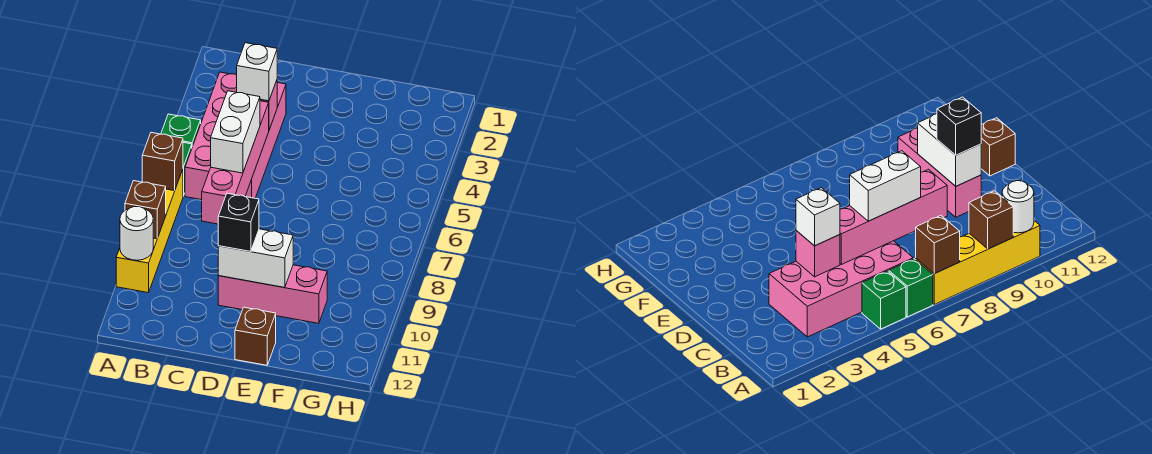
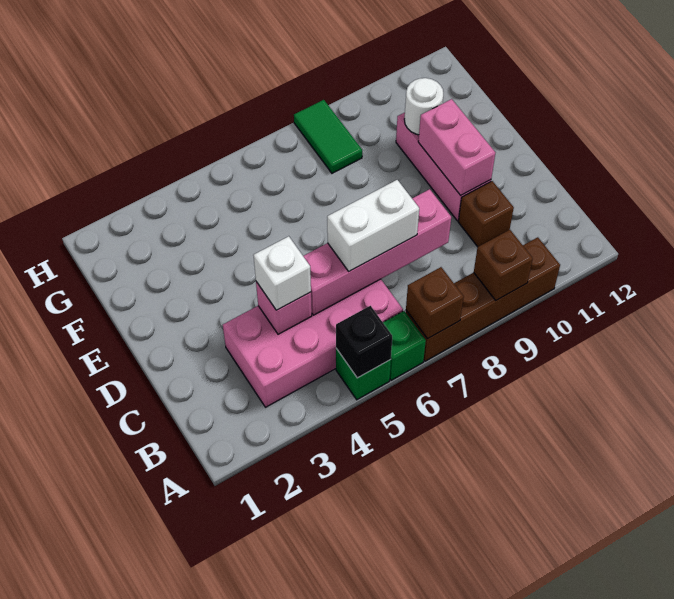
yellow 1x4 brick [116,169,183,293] -> brown 1x4 brick [406,237,560,361]
white 1x1 round brick [120,207,153,260] -> white 1x1 round brick moved to [404,78,443,135]
white 1x2 brick [218,229,293,288] -> pink 1x2 brick [418,99,495,195]
black 1x1 brick [218,193,259,252] -> black 1x1 brick moved to [336,306,392,378]
brown 1x1 brick [235,307,276,365] -> brown 1x1 brick moved to [458,181,514,247]
none -> green 1x2 tile [294,100,362,173]

